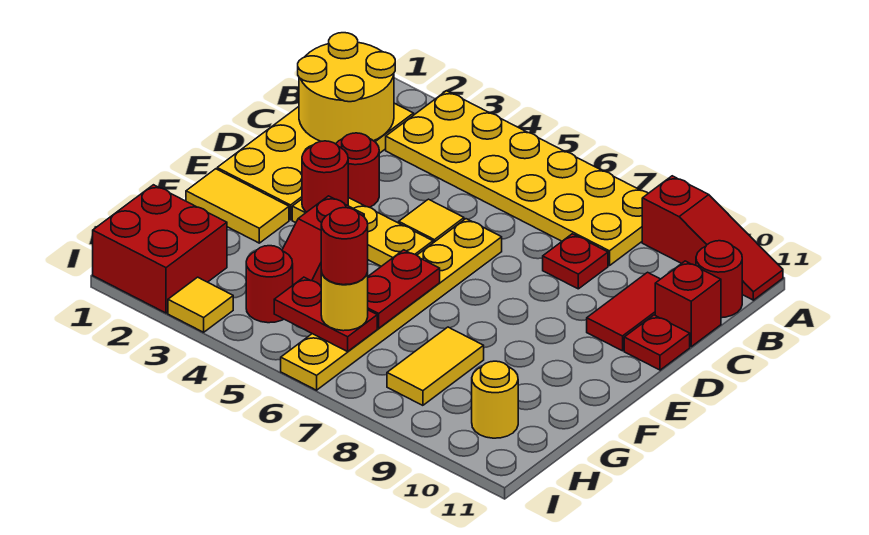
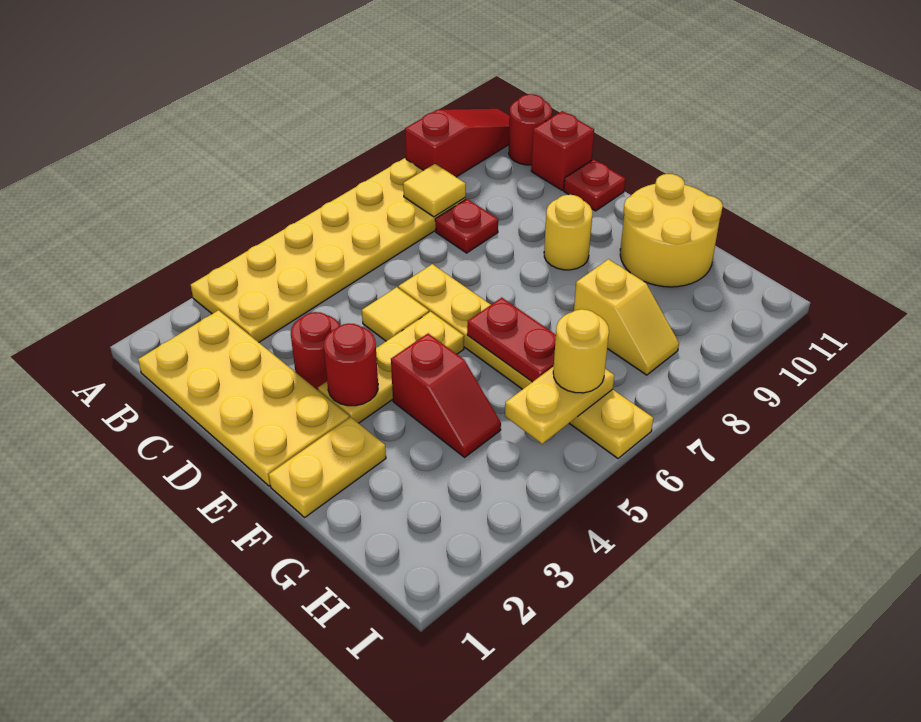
yellow 2x2 round brick [298,33,395,144] -> yellow 2x2 round brick moved to [620,174,723,287]
red 1x2 tile [587,272,660,351] -> none
yellow 1x2 tile [186,169,289,243] -> yellow 1x2 plate [269,417,386,517]
yellow 1x2 tile [387,327,484,405] -> yellow 1x2 slope [574,259,679,375]
red 2x2 brick [93,185,227,313] -> none
red 1x1 round brick [246,246,293,323] -> none
red 1x2 plate [274,277,377,352] -> yellow 1x2 plate [505,366,615,444]
red 1x1 round brick [321,208,368,285] -> none
yellow 1x1 round brick [472,361,518,438] -> yellow 1x1 round brick moved to [544,195,592,270]
yellow 1x1 tile [168,277,233,332] -> yellow 1x1 tile moved to [403,164,466,217]

